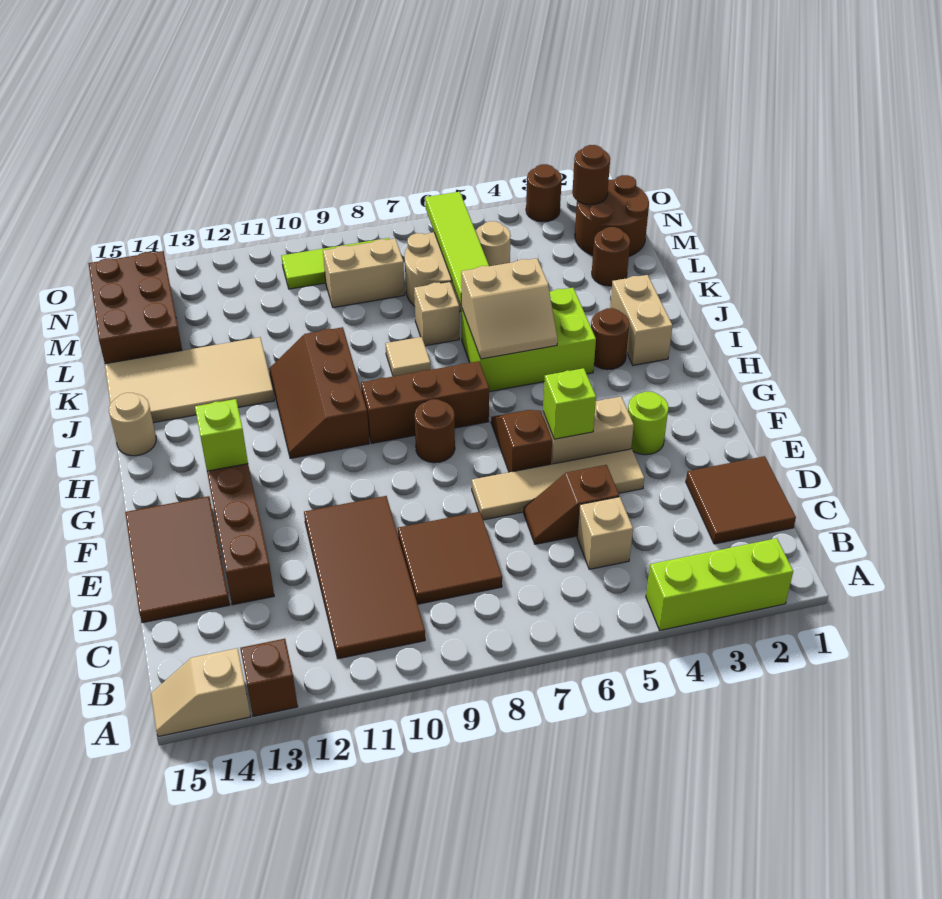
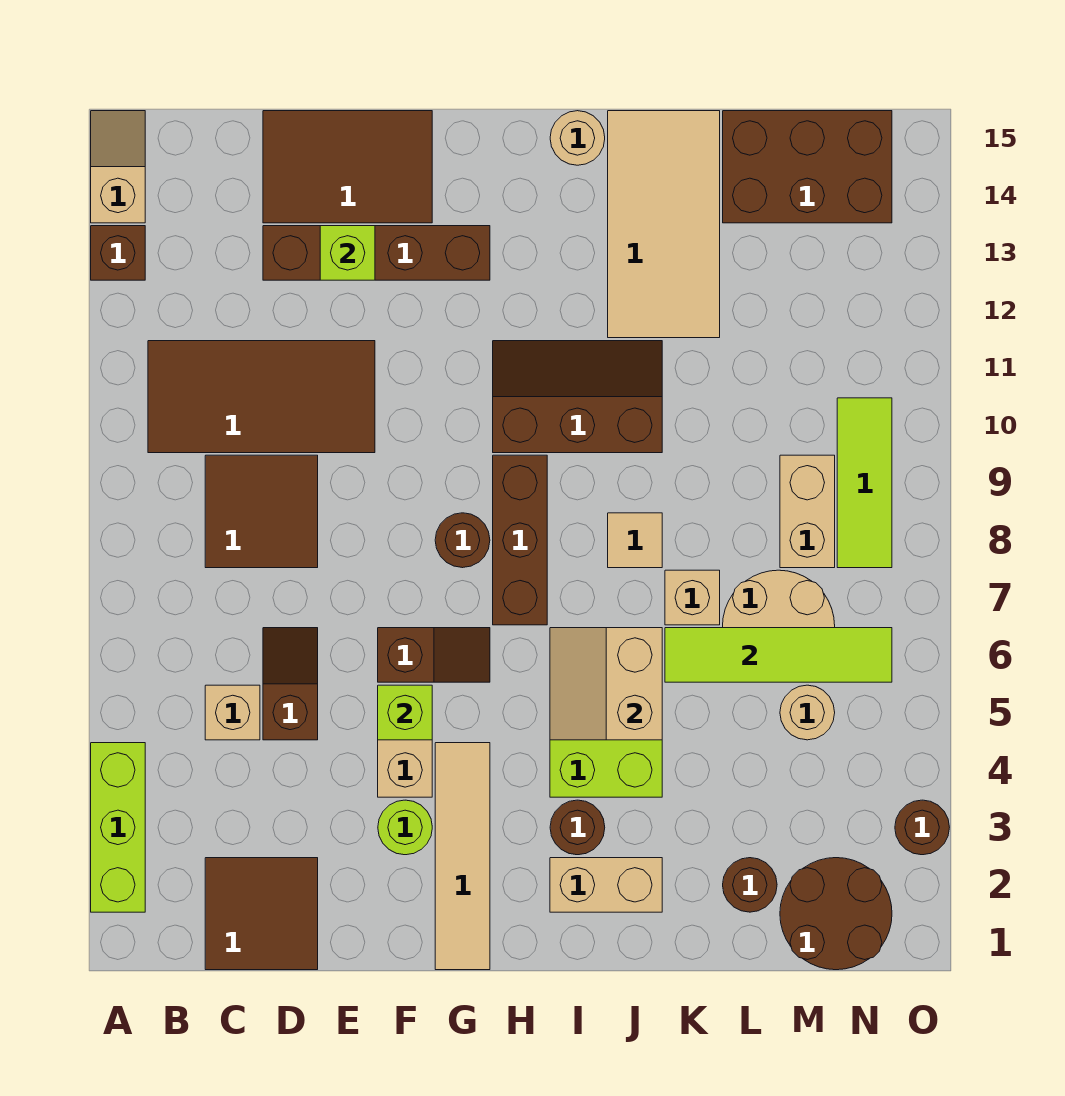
tan 1x4 tile [472,449,644,520] -> tan 1x4 tile moved to [435,743,490,970]
lime 1x1 brick [195,399,248,471] -> lime 1x1 brick moved to [320,226,375,280]
brown 1x1 round brick [572,145,610,205] -> none

